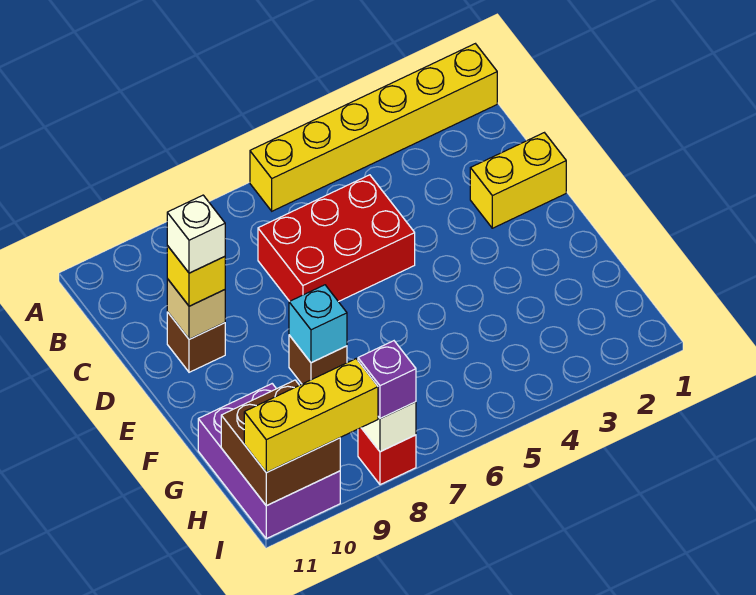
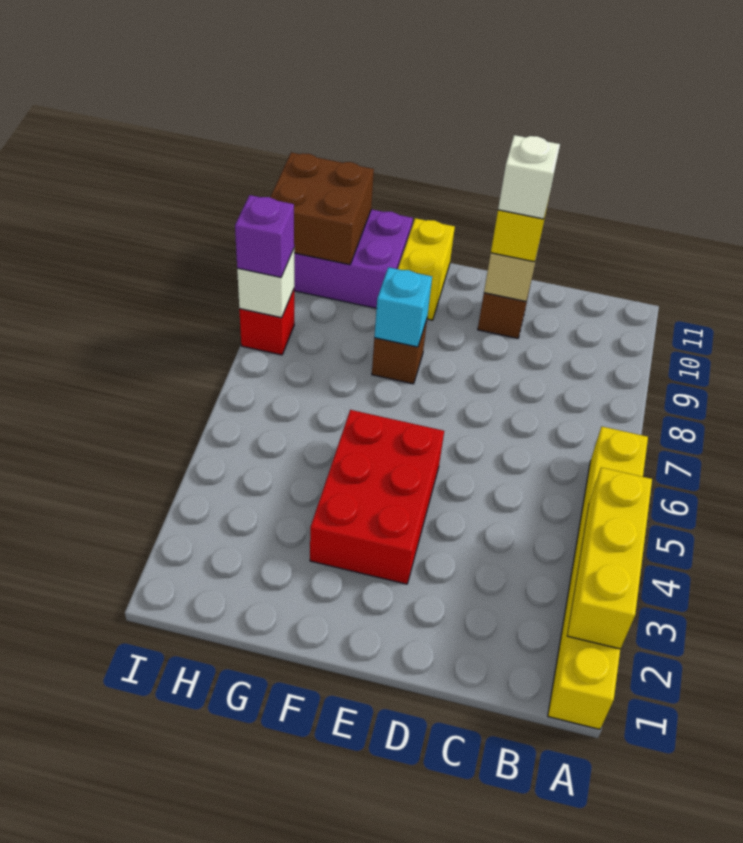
red 2x3 brick [258,175,415,302] -> red 2x3 brick moved to [310,410,444,584]
yellow 1x2 brick [470,133,566,228] -> yellow 1x2 brick moved to [398,218,455,320]
yellow 1x3 brick [244,359,378,473] -> yellow 1x3 brick moved to [567,468,652,649]

